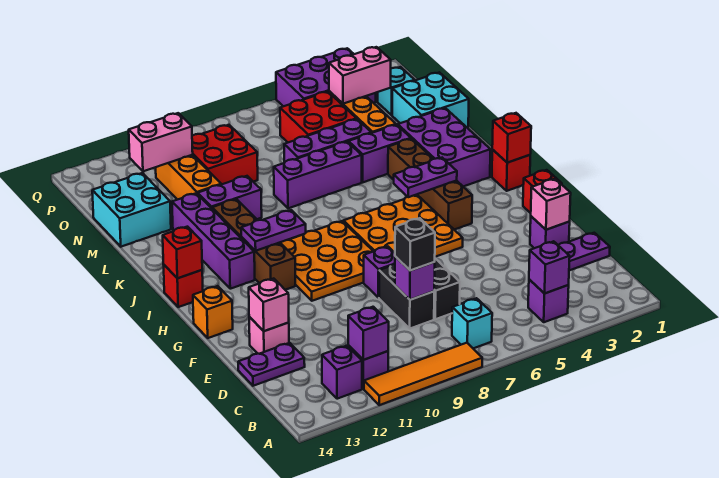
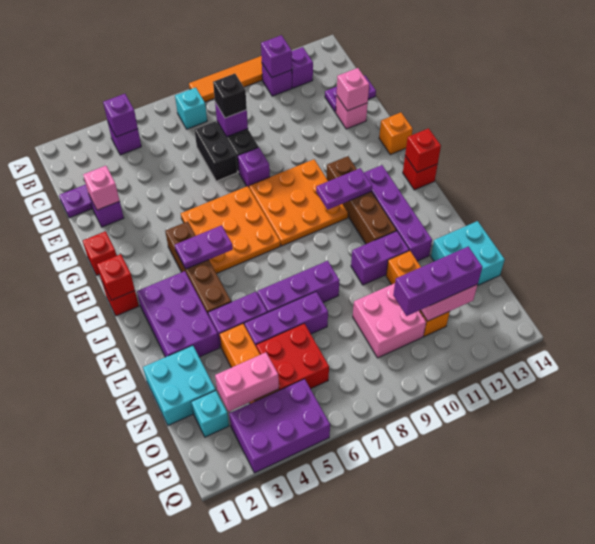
red 2x2 brick [192,125,258,184] -> pink 2x2 brick [353,283,426,358]
none -> purple 1x3 brick [393,246,482,316]

